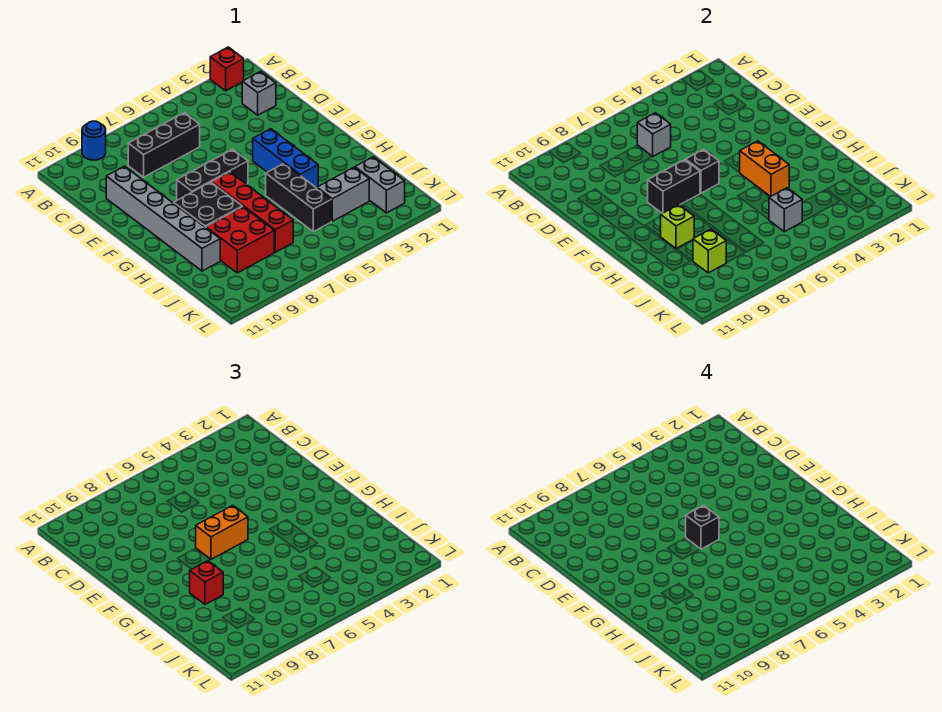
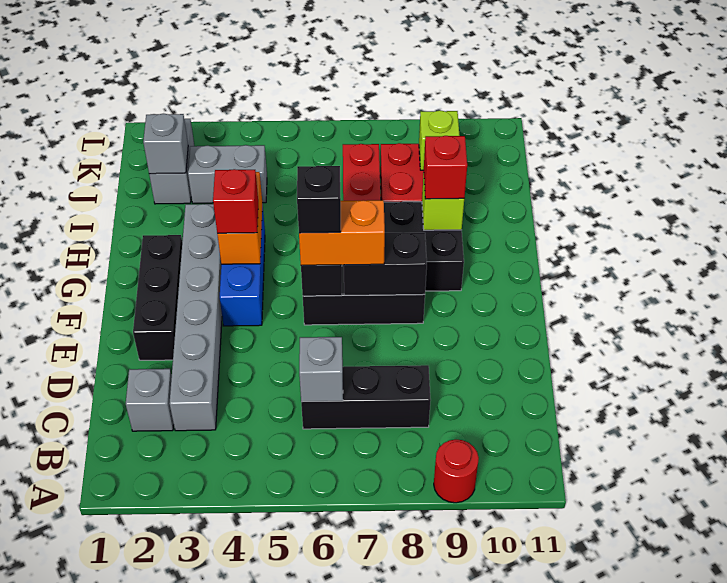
red 1x1 brick [210,47,244,91] -> red 1x1 brick moved to [213,169,258,233]
blue 1x1 round brick [82,121,106,160] -> red 1x1 round brick [434,440,479,503]
grey 1x6 brick [106,166,220,271] -> grey 1x6 brick moved to [169,204,222,431]
black 1x3 brick [266,164,331,232] -> black 1x3 brick moved to [133,235,182,360]
grey 1x1 brick [769,188,802,232] -> grey 1x1 brick moved to [143,114,188,174]

